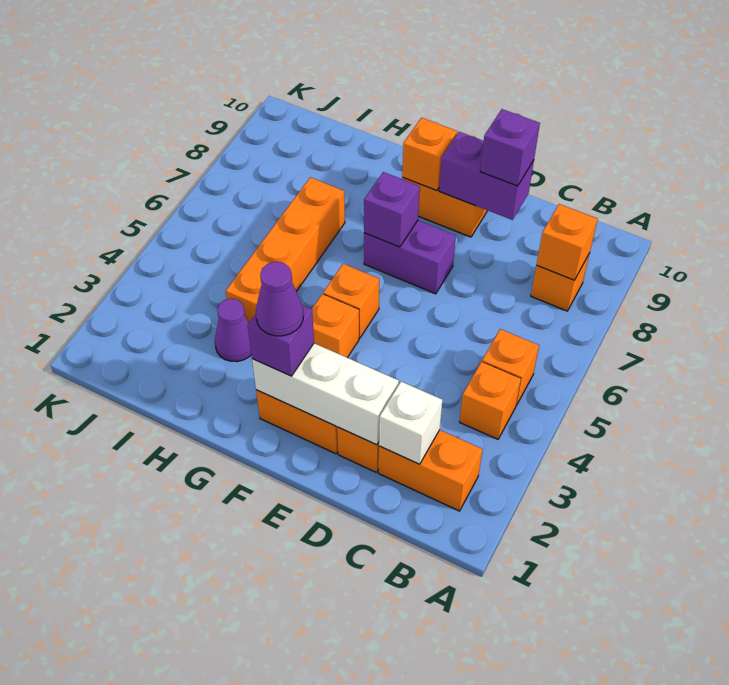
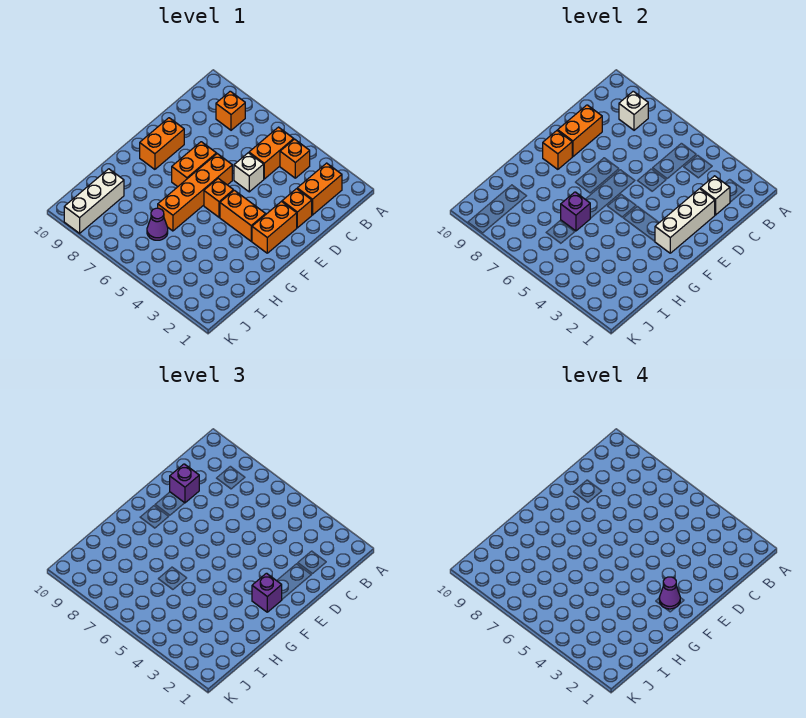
orange 1x1 brick [482,329,539,405] -> orange 1x2 brick [249,127,294,179]
orange 1x1 brick [537,204,598,280] -> white 1x1 brick [619,91,648,130]
none -> white 1x1 brick [234,153,264,192]
purple 1x2 brick [439,132,534,220] -> orange 1x2 brick [558,105,602,157]
purple 1x2 brick [364,220,456,294] -> orange 1x2 brick [172,142,216,187]
orange 1x1 brick [312,294,359,358] -> orange 1x2 brick [220,190,266,241]
purple 1x1 brick [364,172,420,247] -> purple 1x1 brick moved to [561,192,590,231]
purple 1x1 cone [215,299,251,362] -> purple 1x1 cone moved to [147,208,168,240]
orange 1x4 brick [226,177,345,322] -> orange 1x4 brick turned to [158,154,232,231]
none -> white 1x3 brick [64,169,124,233]

